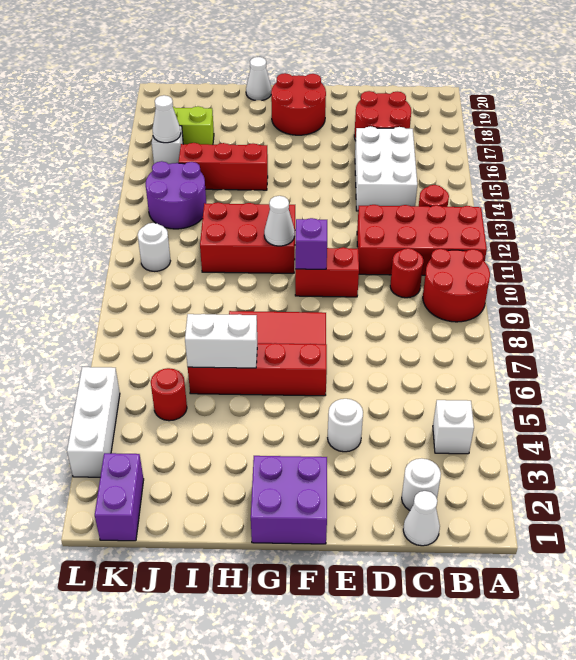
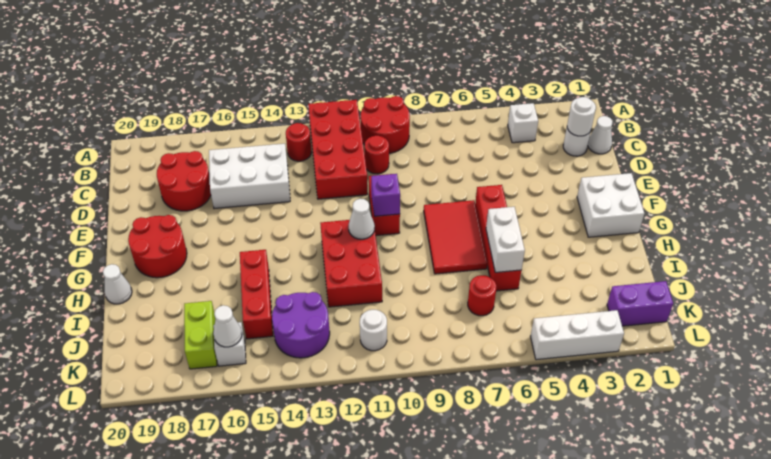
white 1x1 round brick [328,399,363,452] -> white 1x1 round brick moved to [567,97,596,136]
purple 2x2 brick [251,456,327,544] -> white 2x2 brick [577,173,644,237]
red 1x1 round brick [151,368,187,421] -> red 1x1 round brick moved to [468,275,496,316]

